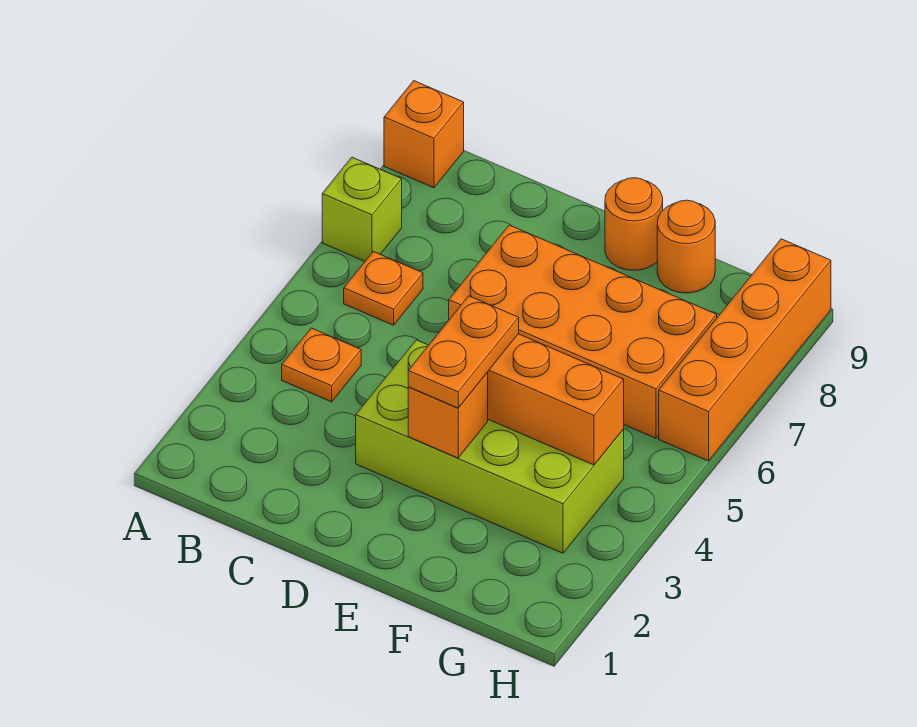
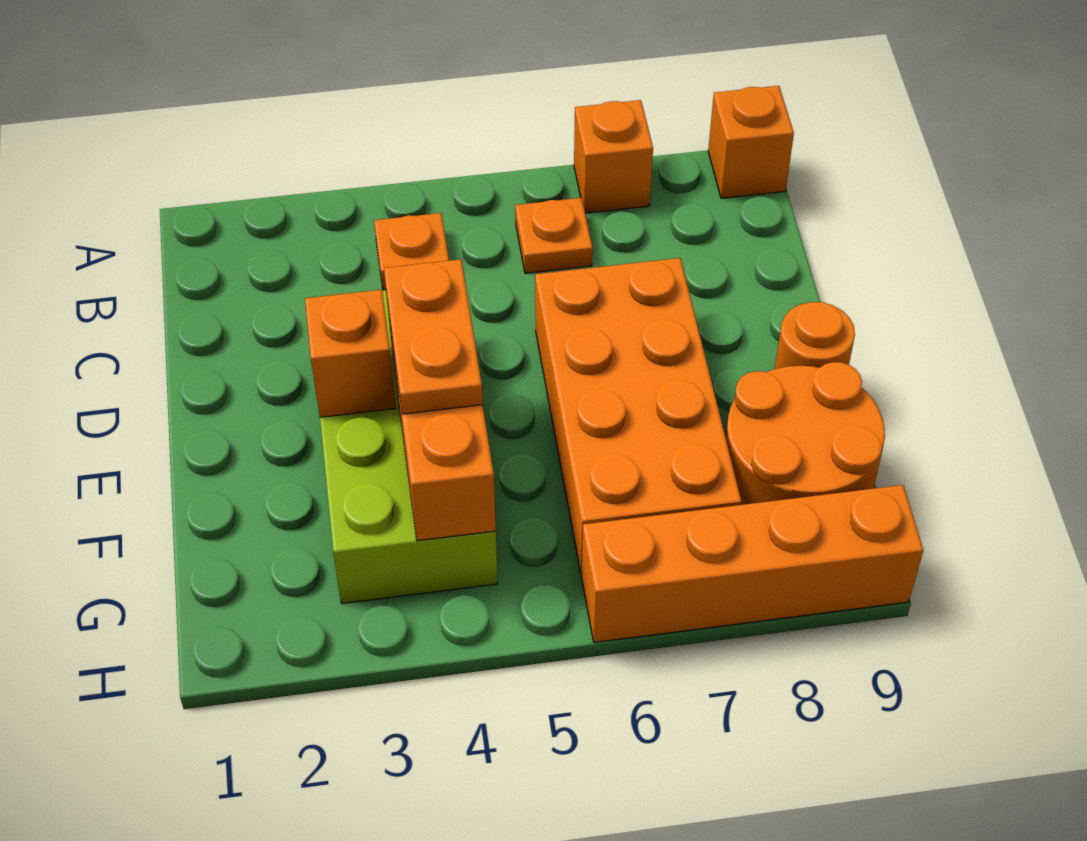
lime 1x1 brick [322,157,402,261] -> orange 1x1 brick [574,100,653,213]
orange 1x2 plate [408,296,519,408] -> orange 1x2 plate turned to [384,259,483,414]
orange 1x1 round brick [657,200,715,293] -> orange 2x2 round brick [726,362,885,505]

